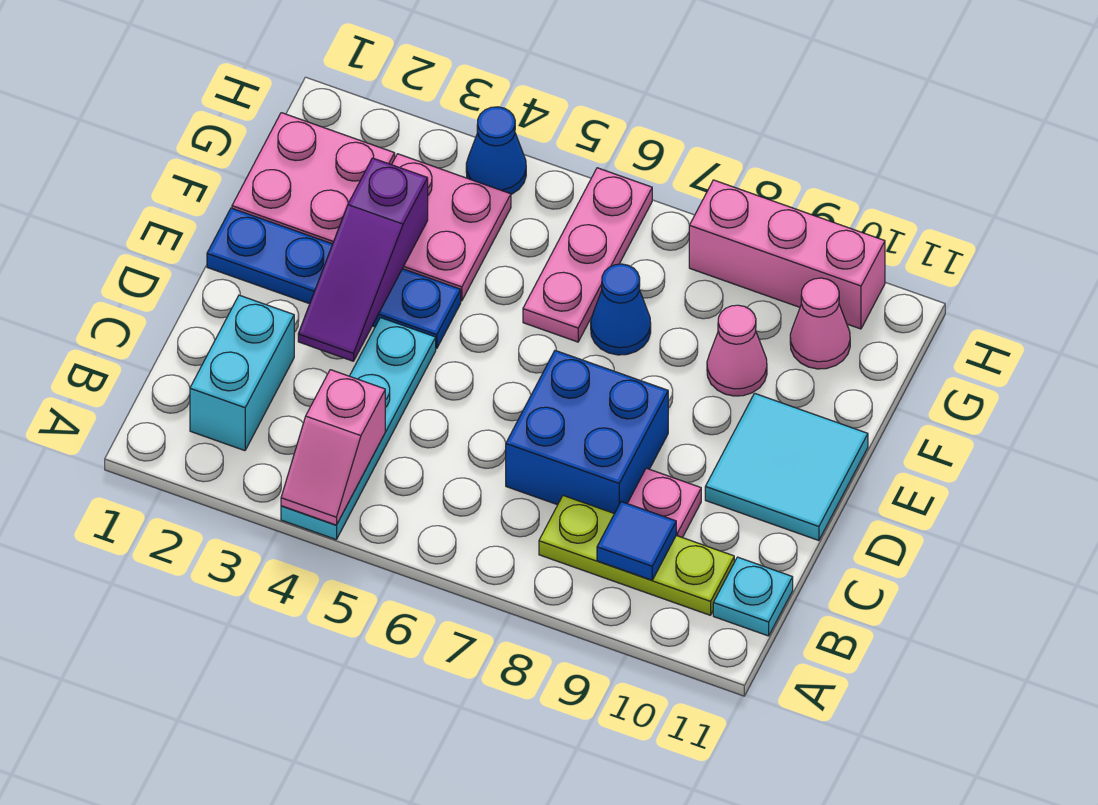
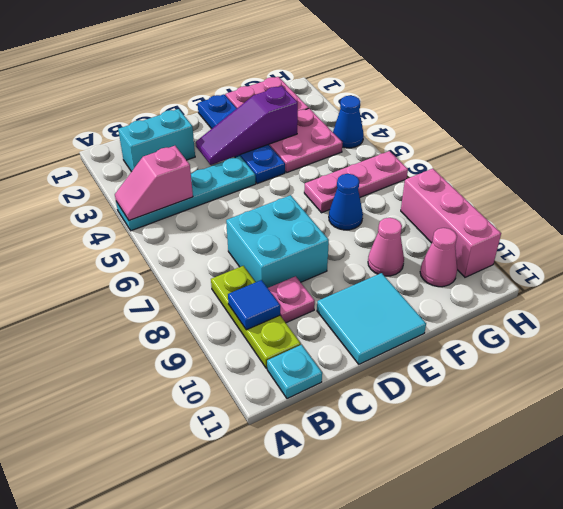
blue 2x2 brick [506,351,668,513] -> cyan 2x2 brick [226,195,329,288]

